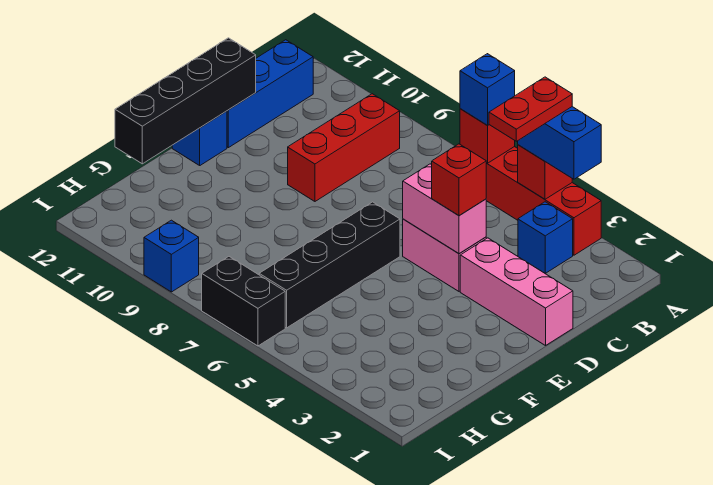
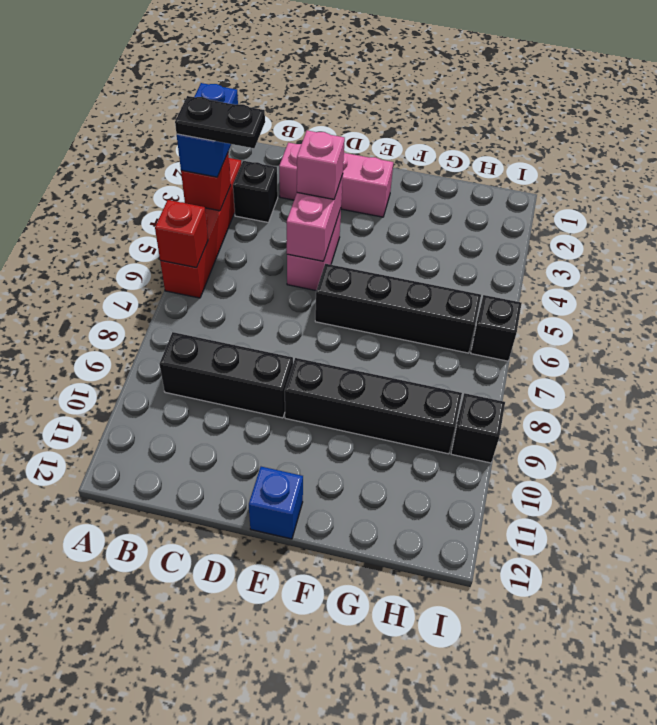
red 1x2 plate [489,77,572,141] -> black 1x2 plate [175,96,265,148]
blue 1x1 brick [460,54,515,126] -> none
blue 1x1 brick [518,202,573,273] -> black 1x1 brick [233,161,278,222]
red 1x3 brick [288,94,400,201] -> black 1x3 brick [159,332,293,418]
blue 1x3 brick [227,40,313,148] -> none
pink 1x3 brick [460,238,573,346] -> pink 1x3 brick turned to [279,143,393,217]
red 1x1 brick [432,144,486,216] -> pink 1x1 brick [297,131,345,199]
black 1x4 brick [115,38,256,164] -> black 1x4 brick moved to [285,358,462,454]
black 1x2 brick [202,257,285,346] -> black 1x1 brick [471,295,522,361]
blue 1x1 brick [144,220,199,292] -> black 1x1 brick [451,393,505,463]

